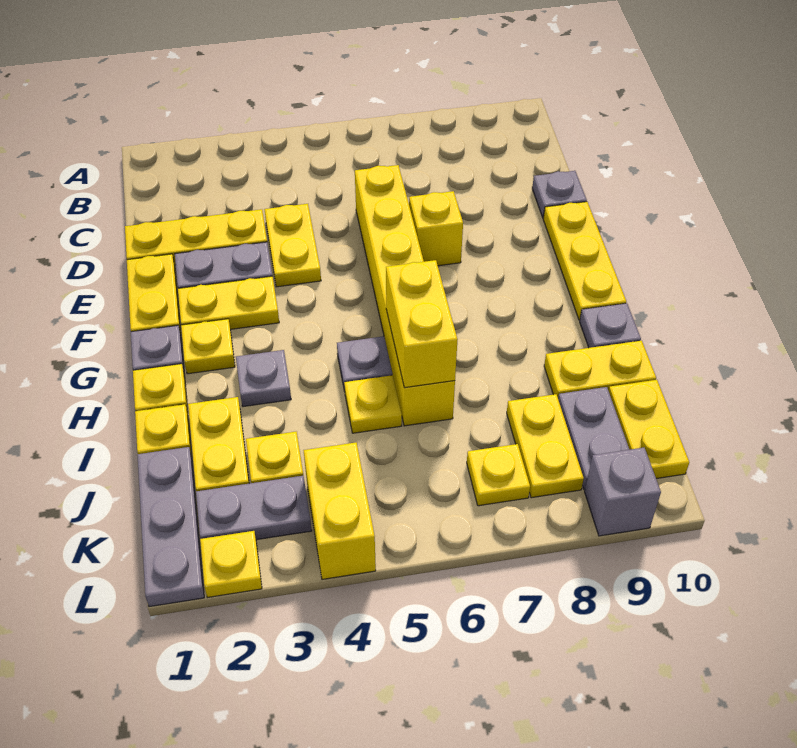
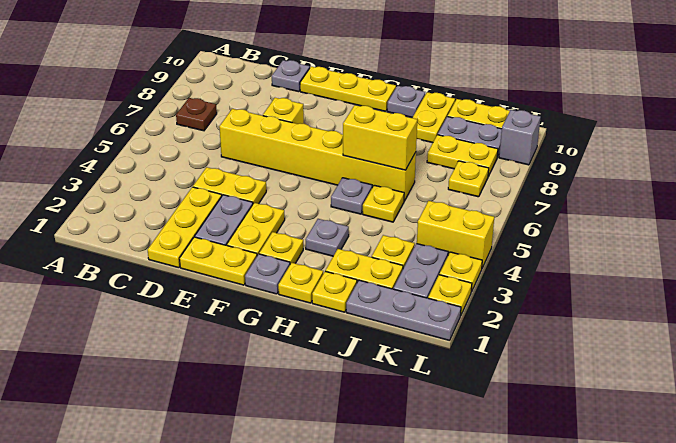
none -> brown 1x1 plate [176,98,217,131]
none -> yellow 1x1 plate [439,252,482,292]

